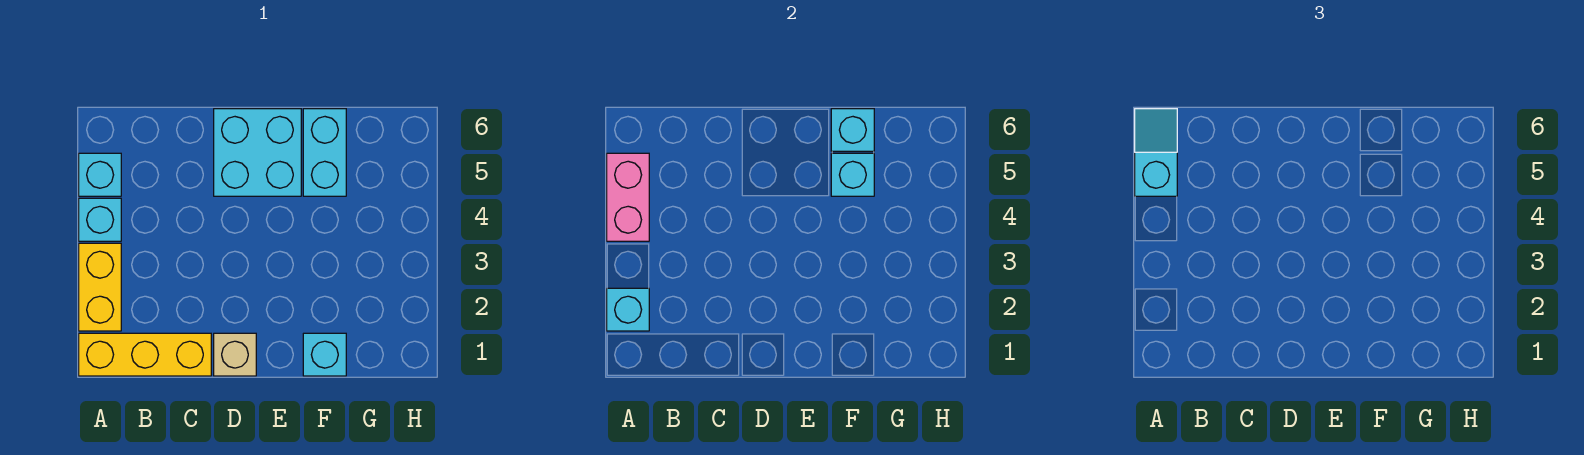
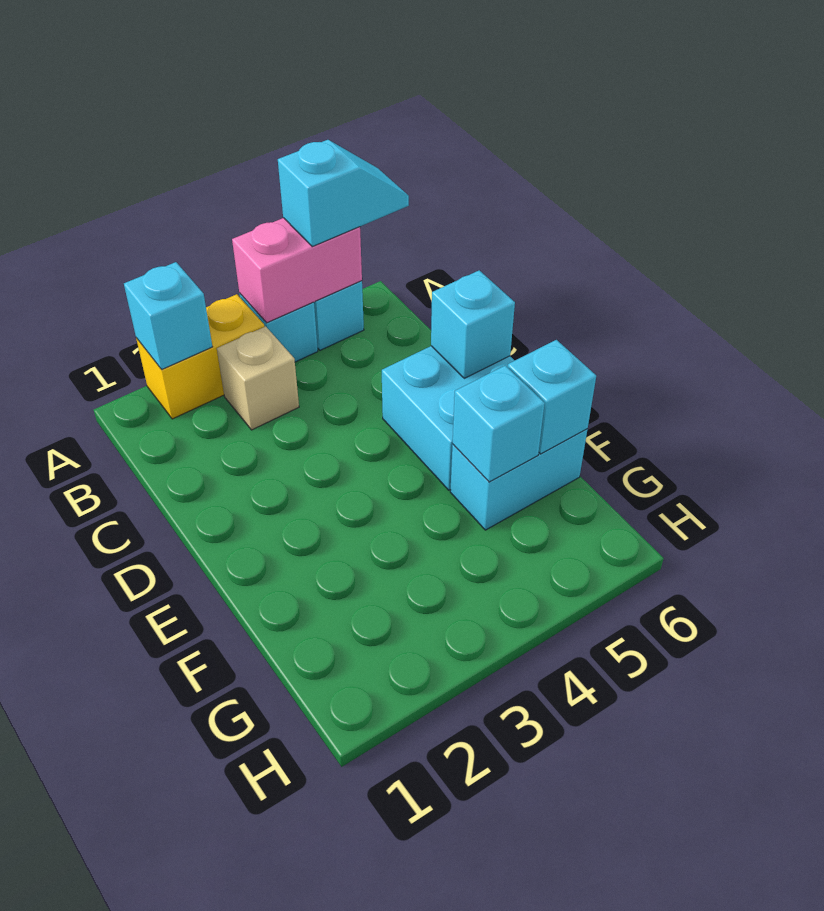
yellow 1x3 brick [79,333,211,376] -> none
tan 1x1 brick [214,333,256,376] -> tan 1x1 brick moved to [217,326,299,430]
cyan 1x1 brick [303,333,346,376] -> cyan 1x1 brick moved to [431,270,515,378]

